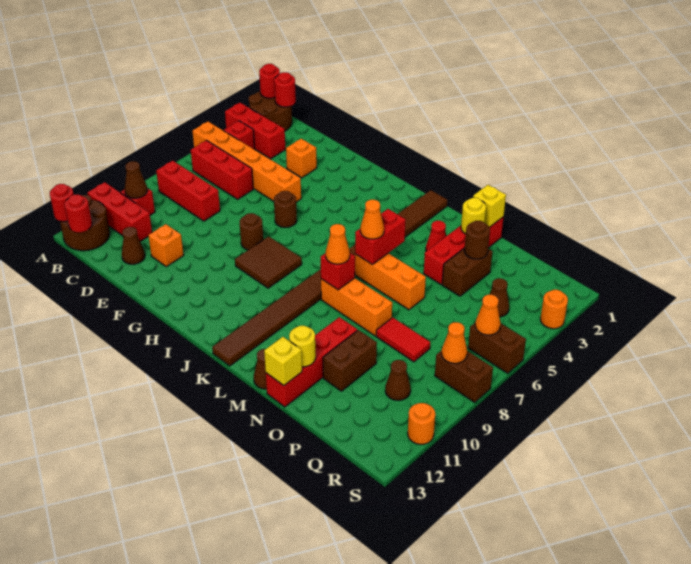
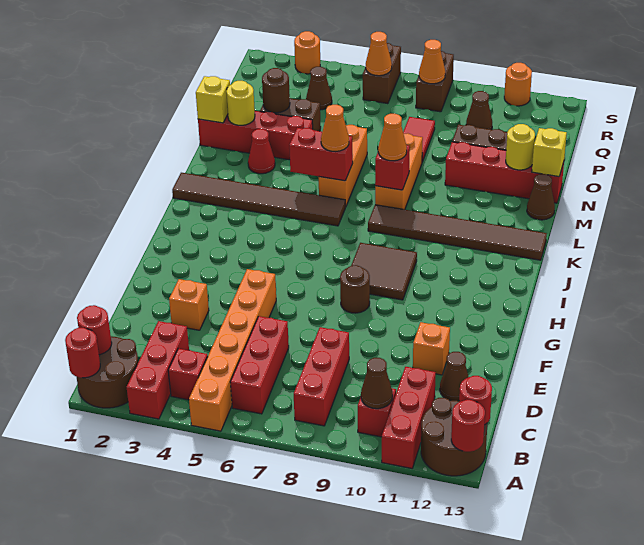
brown 1x1 round brick [274,191,297,227] -> none

